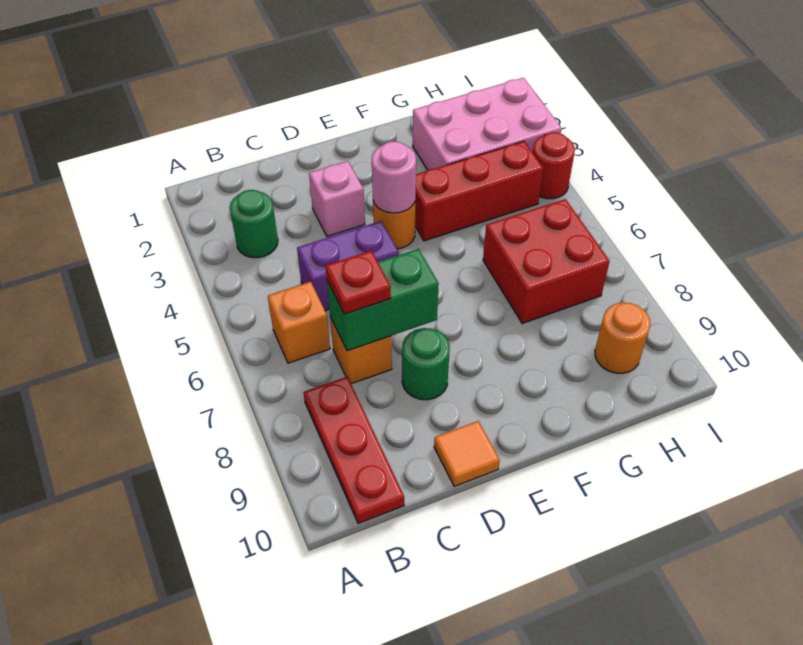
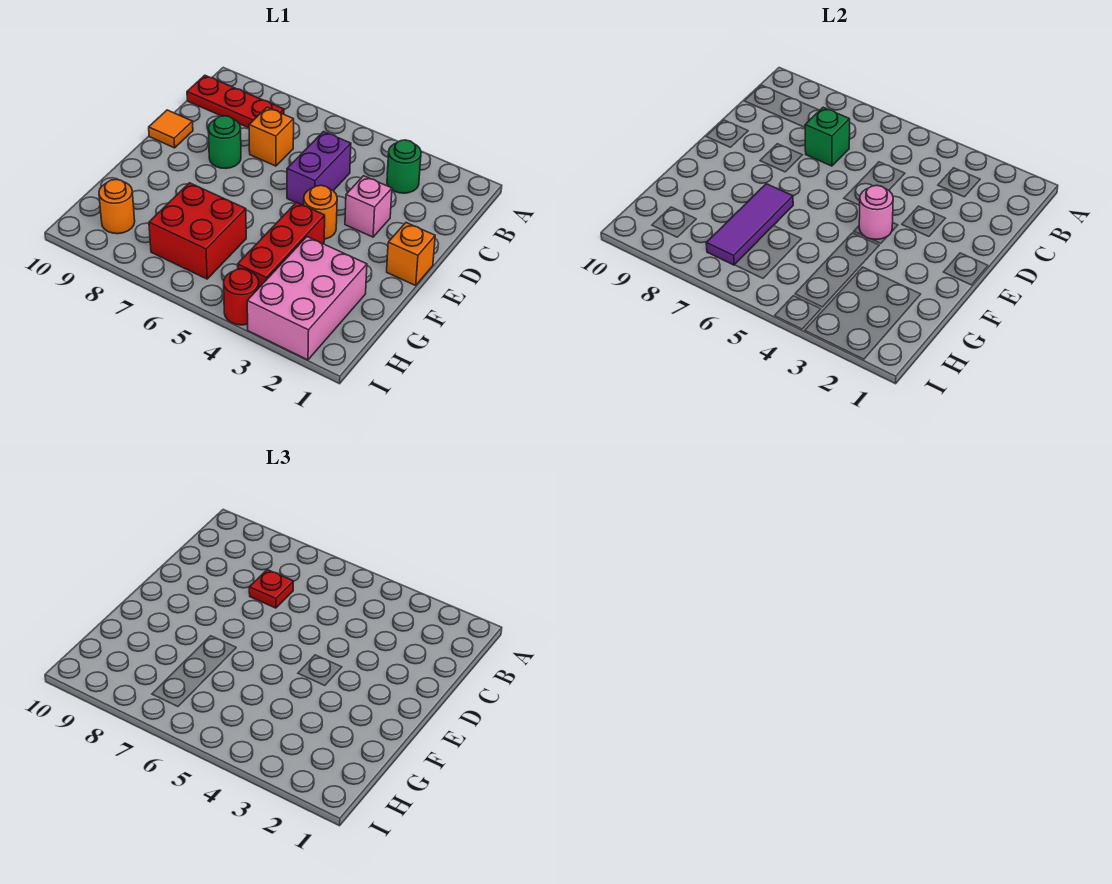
orange 1x1 brick [268,282,330,363] -> orange 1x1 brick moved to [387,223,435,285]
green 1x2 brick [327,249,439,351] -> green 1x1 brick [805,107,850,166]
none -> purple 1x3 tile [706,184,793,265]

